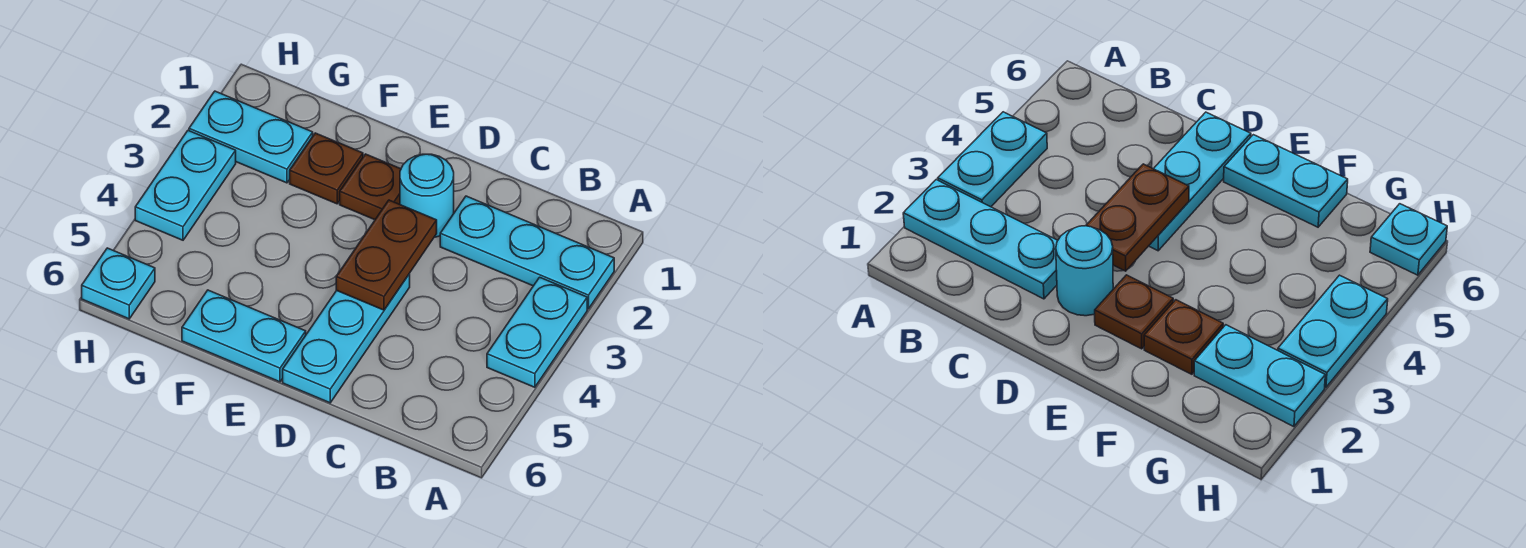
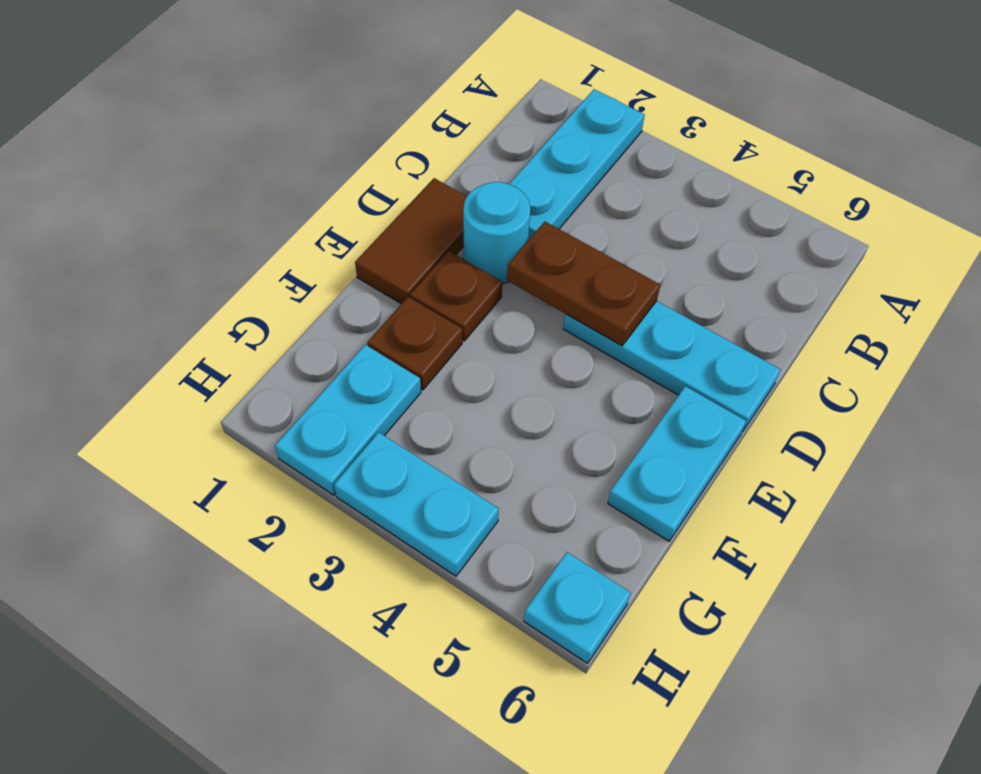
cyan 1x2 plate [487,277,587,387] -> none
none -> brown 1x2 tile [355,178,467,304]

